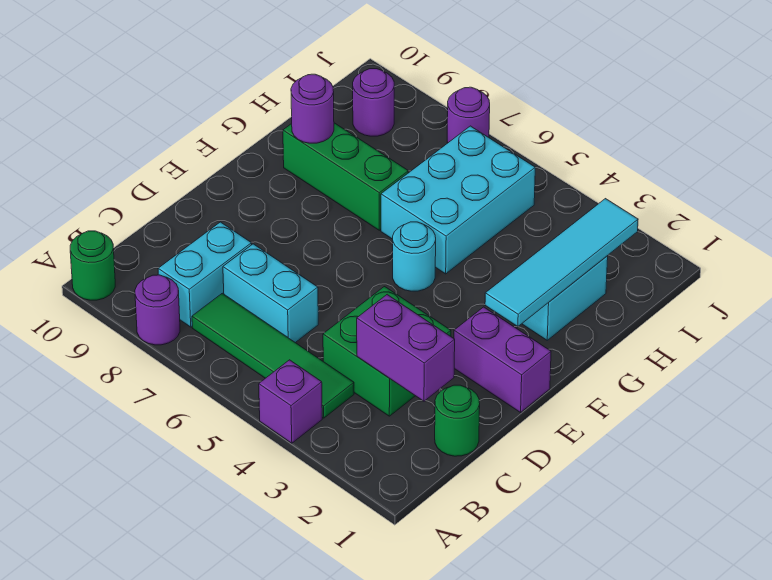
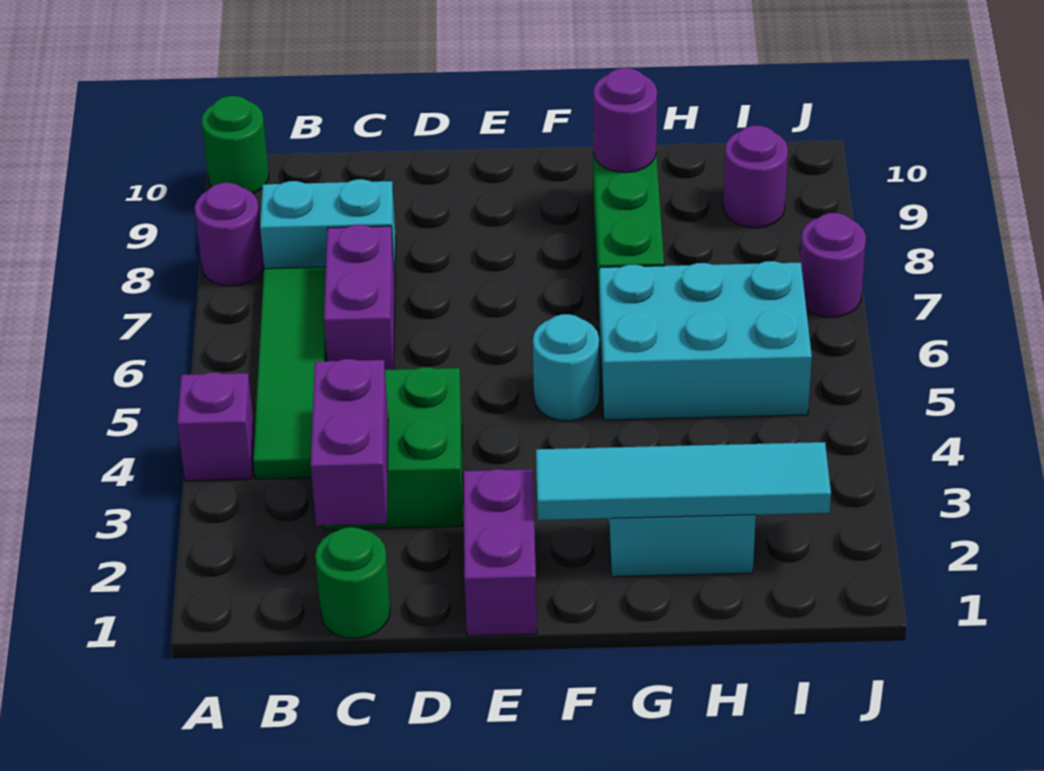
cyan 1x2 brick [223,244,318,343] -> purple 1x2 brick [324,225,395,370]

